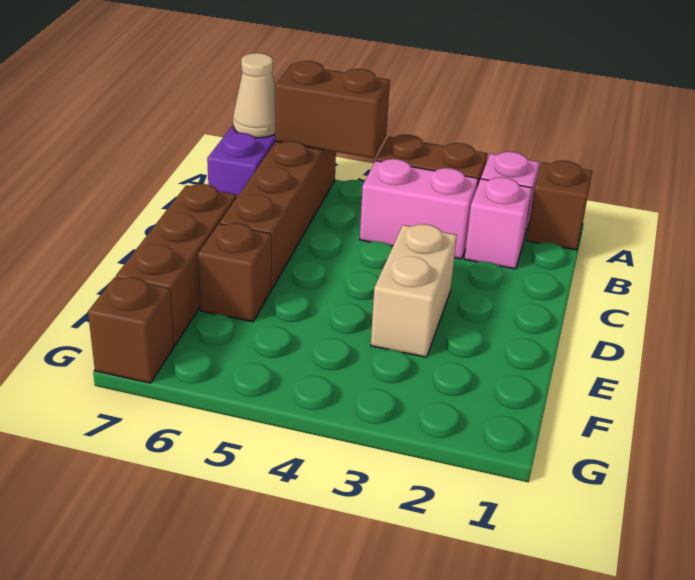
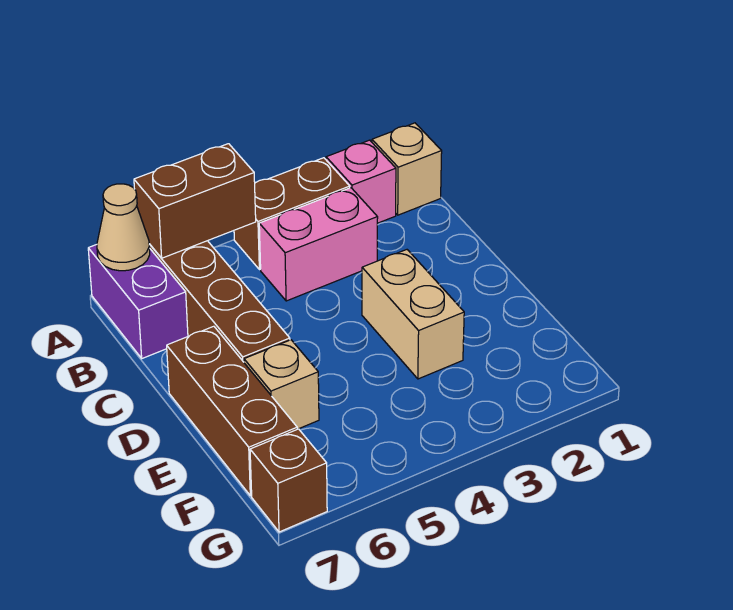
brown 1x1 brick [527,161,592,250] -> tan 1x1 brick [372,123,442,215]
pink 1x1 brick [465,177,532,269] -> none
brown 1x1 brick [198,223,271,322] -> tan 1x1 brick [244,340,319,429]

